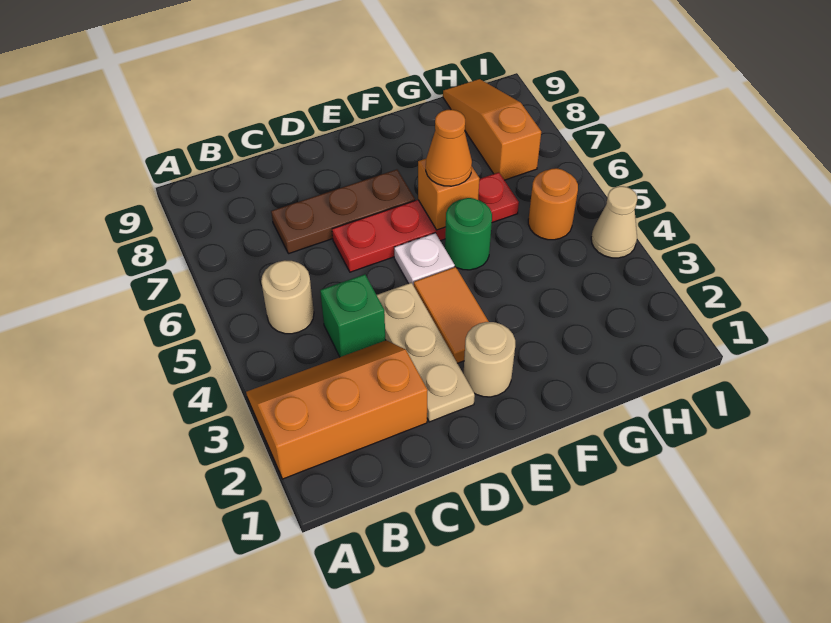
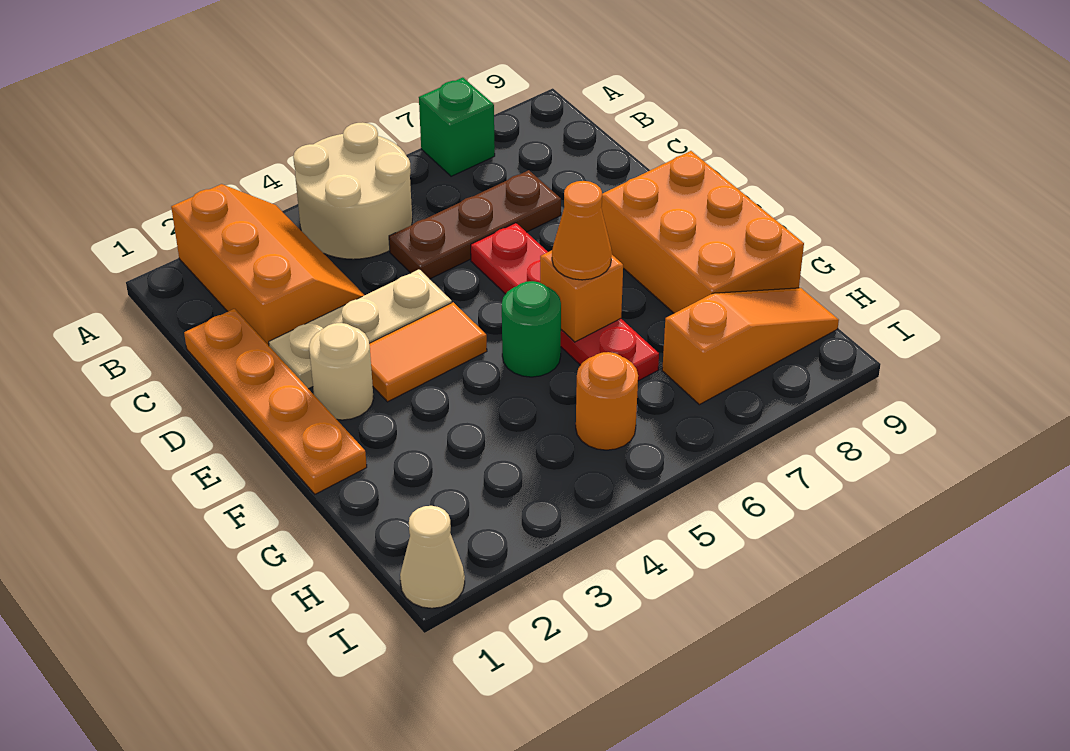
tan 1x1 round brick [261,261,314,334] -> tan 2x2 round brick [293,123,412,259]
none -> orange 1x4 plate [184,309,367,494]
green 1x1 brick [320,274,385,357] -> green 1x1 brick moved to [419,78,495,176]
brown 1x3 plate [271,169,415,254] -> brown 1x3 plate turned to [389,170,561,279]
white 1x1 plate [394,233,455,286] -> none
none -> orange 2x3 brick [601,151,804,313]
tan 1x1 cone [591,186,637,258] -> tan 1x1 cone moved to [400,506,465,608]

